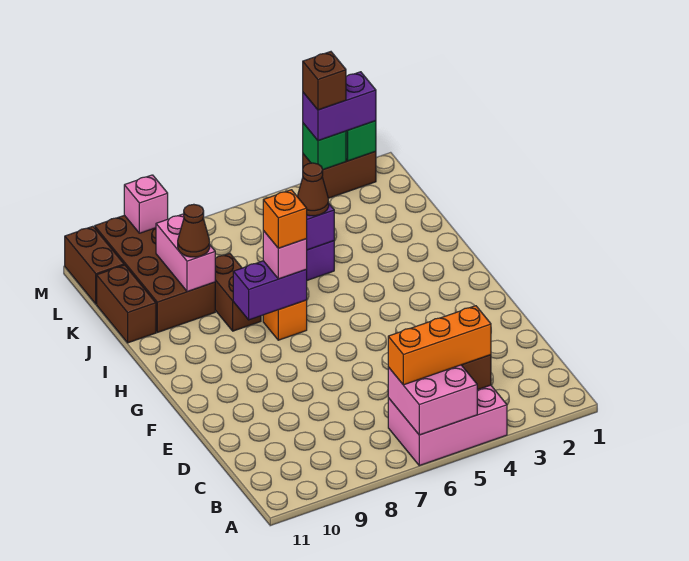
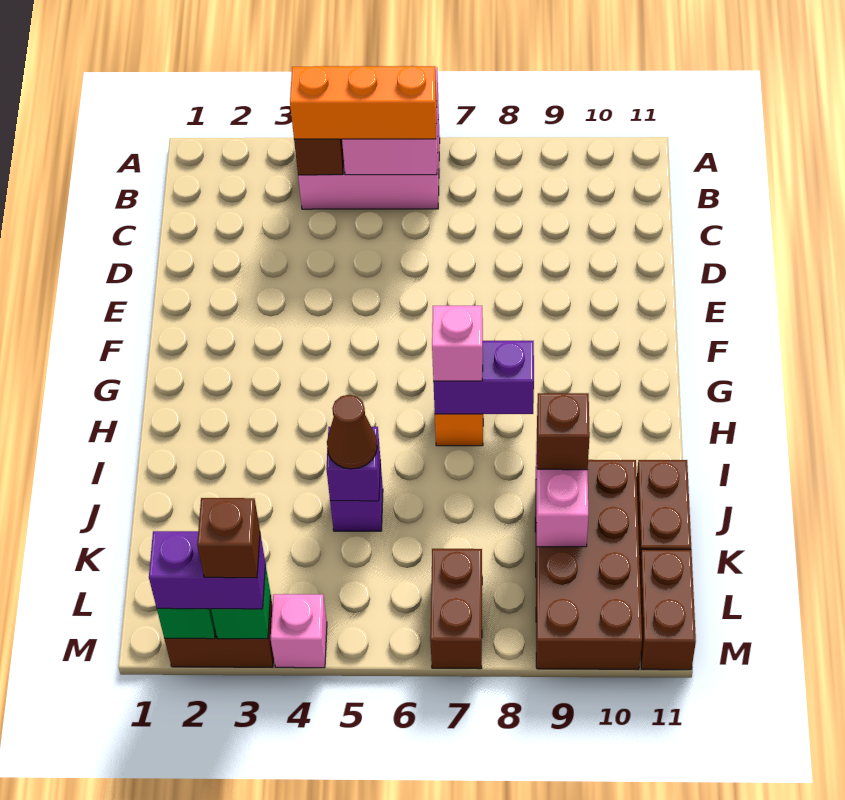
orange 1x1 brick [263,190,307,248] -> none
brown 1x2 brick [215,253,261,331] -> brown 1x2 brick moved to [430,549,482,669]
brown 1x1 cone [178,204,210,257] -> brown 1x1 brick [537,393,590,470]
pink 1x1 brick [124,175,168,233] -> pink 1x1 brick moved to [271,594,327,668]

